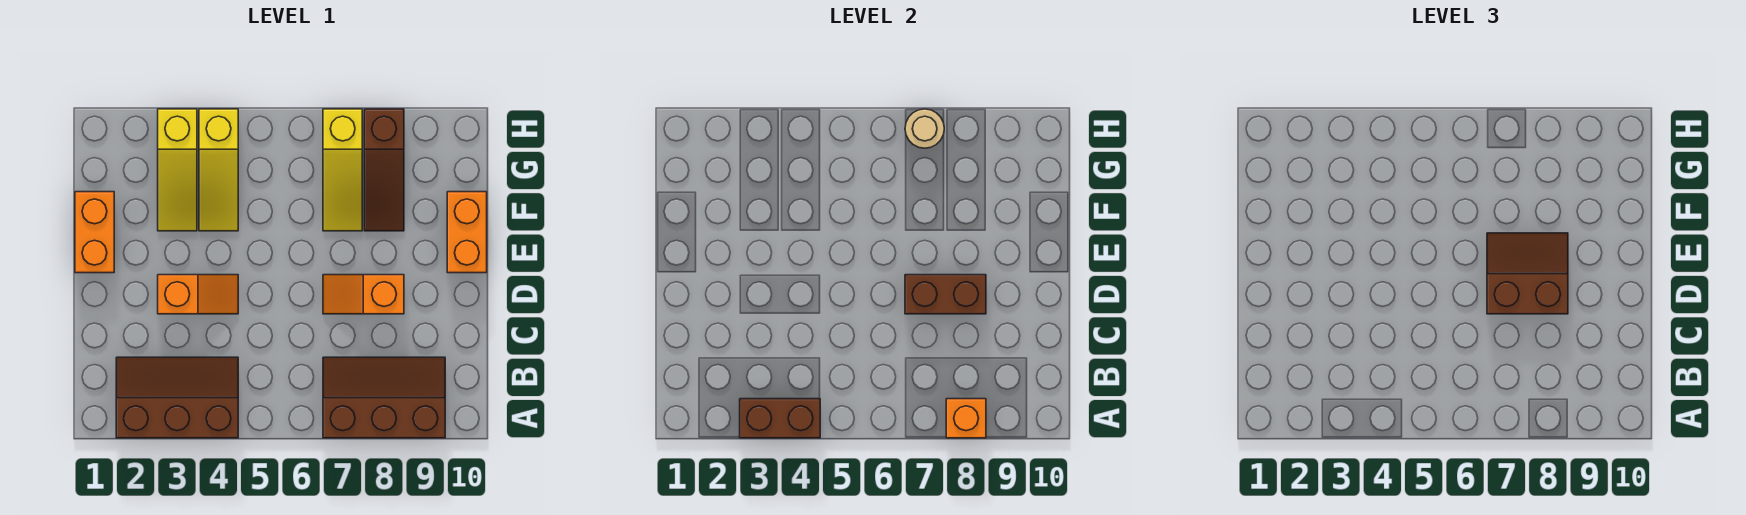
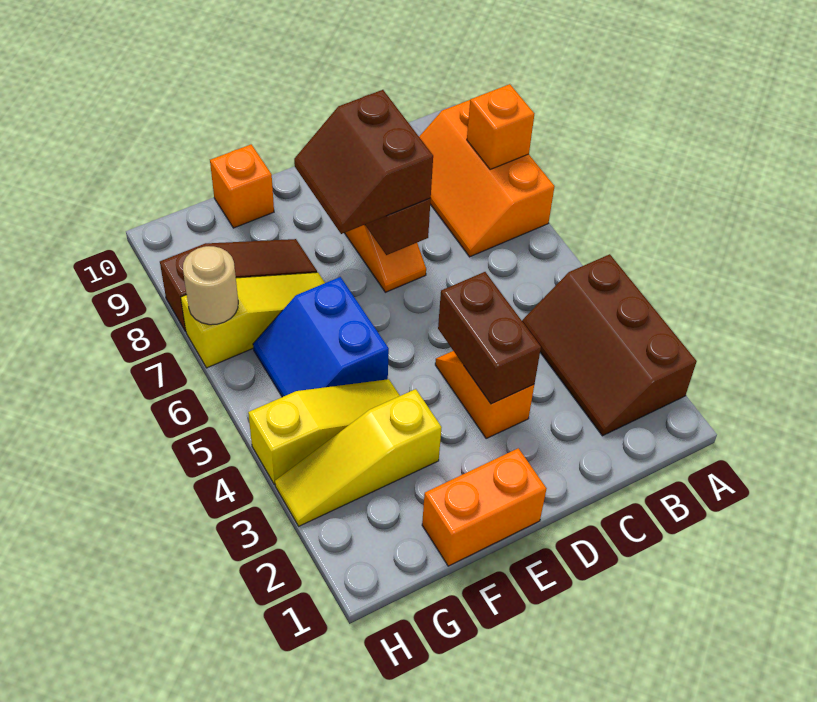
brown 1x2 brick [740,399,820,438] -> brown 1x2 brick moved to [438,272,541,404]
brown 2x3 slope [323,357,445,438] -> orange 2x3 slope [419,100,555,257]
orange 1x2 brick [447,192,487,273] -> orange 1x1 brick [210,144,274,228]
yellow 1x3 slope [158,109,197,231] -> yellow 1x3 slope turned to [275,389,442,526]
none -> blue 2x2 slope [253,277,389,397]

